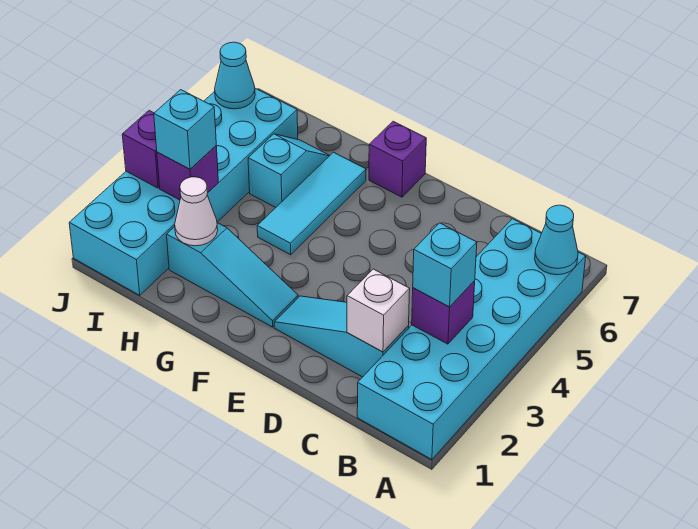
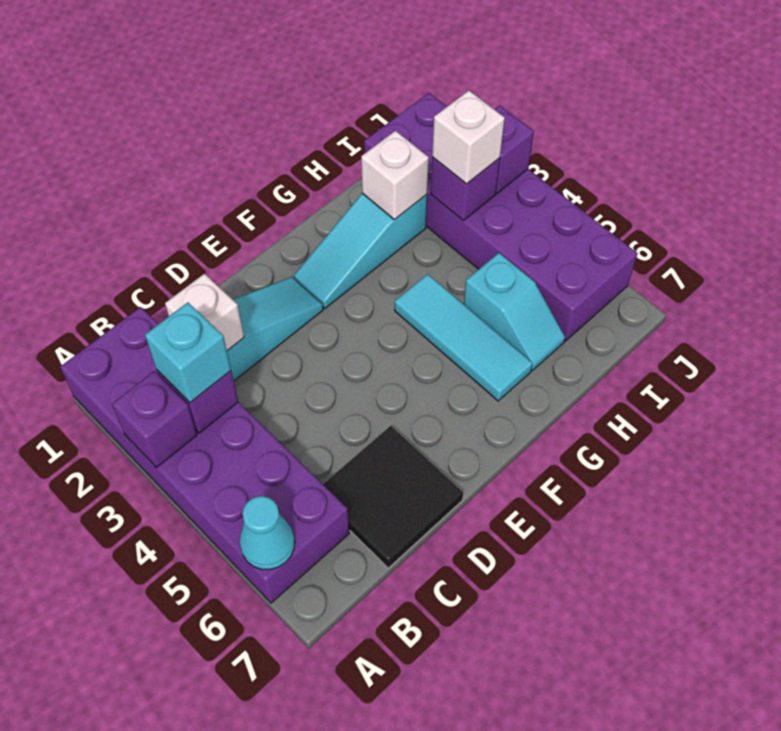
cyan 2x6 brick [357,219,586,460] -> purple 2x6 brick [60,307,349,603]
none -> black 2x2 tile [323,426,463,568]
purple 1x1 brick [369,121,426,197] -> purple 1x1 brick moved to [112,371,197,467]
white 1x1 cone [175,177,218,246] -> white 1x1 brick [361,131,429,220]
cyan 2x6 brick [69,88,298,295] -> purple 2x6 brick [364,93,637,341]
cyan 1x1 brick [154,90,216,169] -> white 1x1 brick [432,91,505,184]
cyan 1x1 cone [215,42,255,109] -> none

